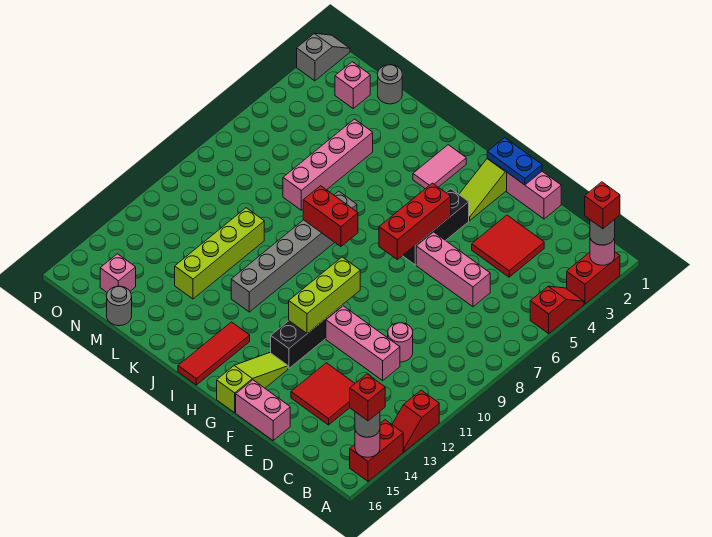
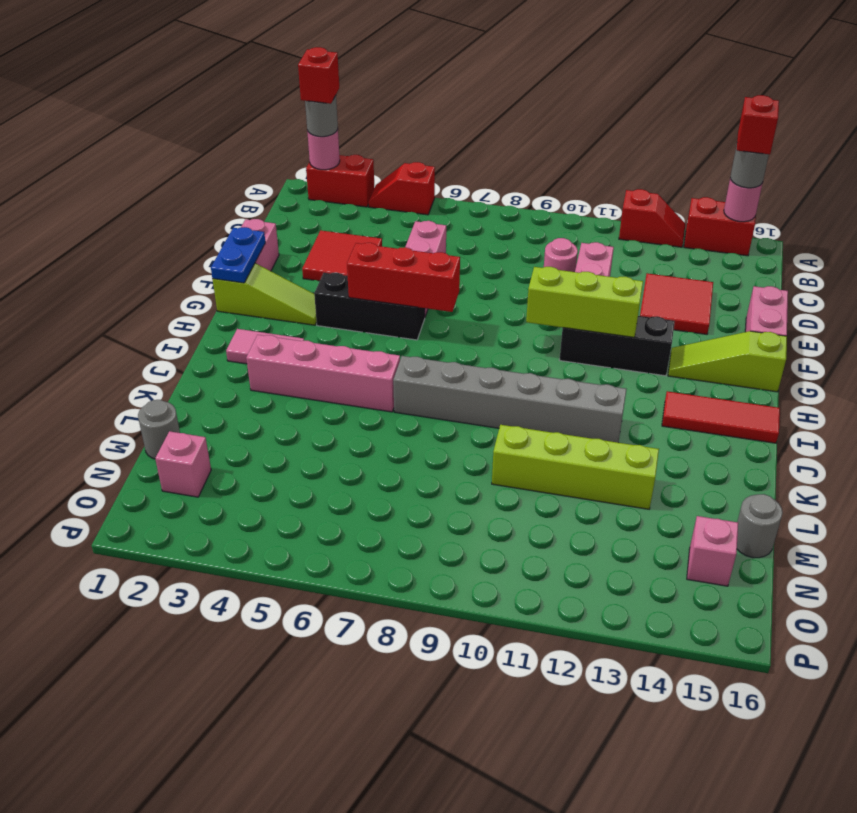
red 1x2 brick [303,186,358,247] -> none
pink 1x4 brick [283,119,373,210] -> pink 1x4 brick moved to [246,335,400,412]
grey 1x2 slope [297,33,350,81] -> none

